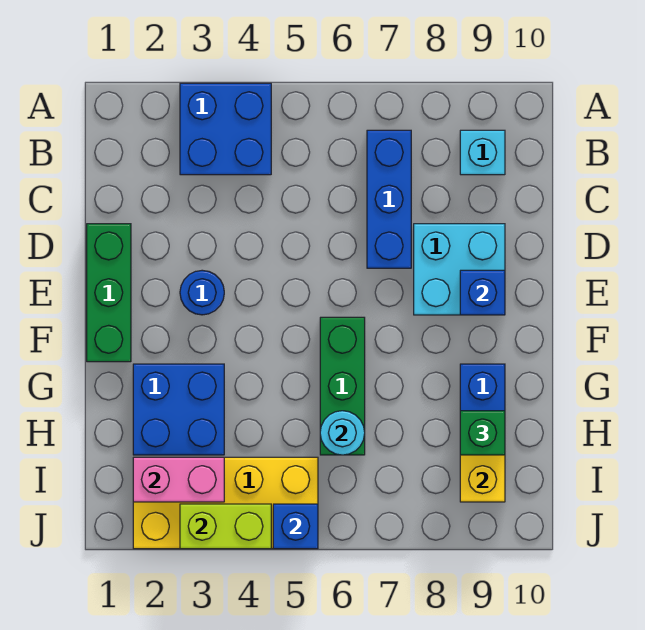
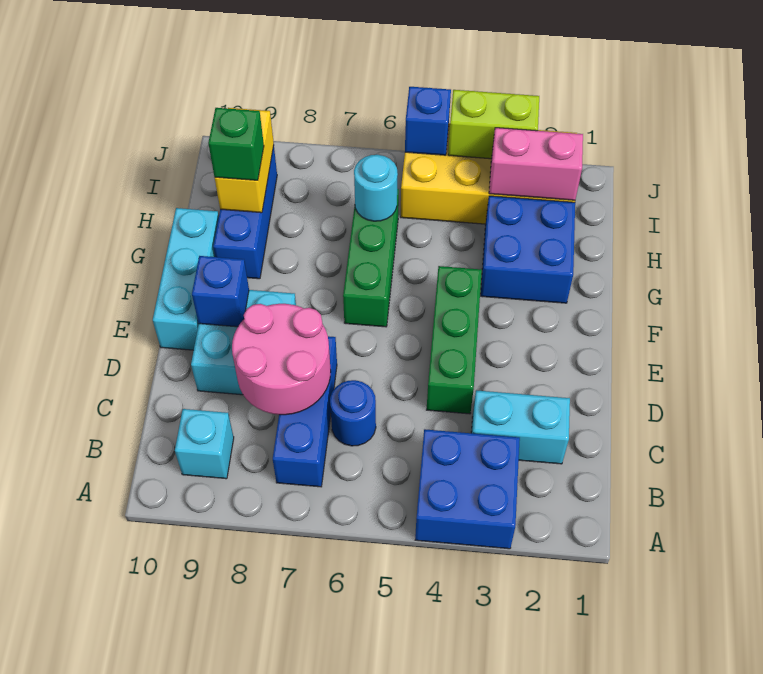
none -> cyan 1x2 brick [471,390,570,464]
none -> pink 2x2 round brick [232,304,331,415]
green 1x3 brick [87,224,131,362] -> green 1x3 brick moved to [427,266,482,414]
blue 1x1 round brick [180,270,224,315] -> blue 1x1 round brick moved to [330,380,376,446]
none -> cyan 1x3 brick [153,208,219,350]

